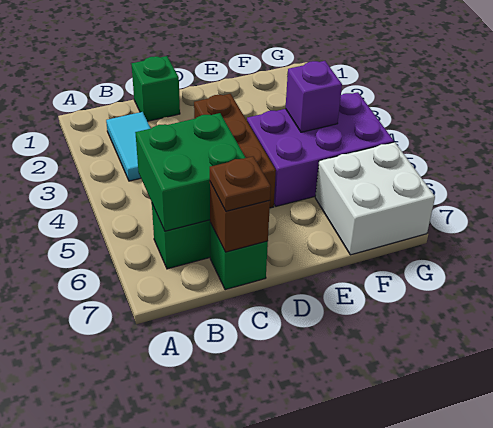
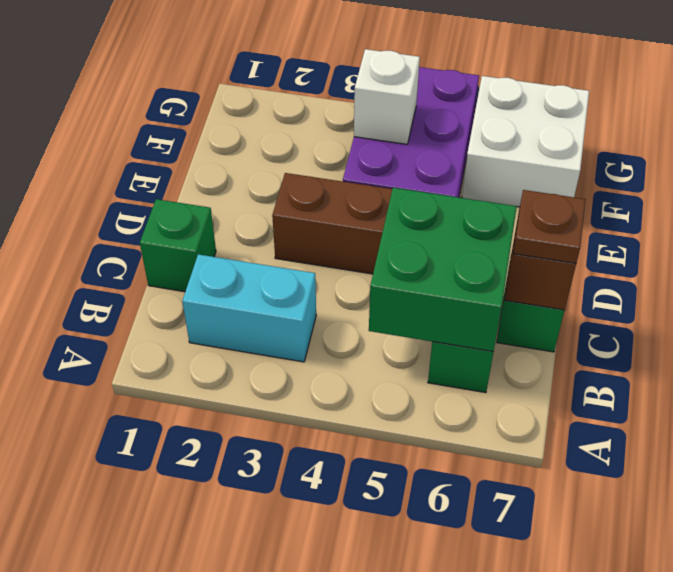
cyan 1x2 tile [106,112,151,181] -> cyan 1x2 brick [182,254,316,362]
purple 1x1 brick [286,61,342,132] -> white 1x1 brick [354,49,420,144]

